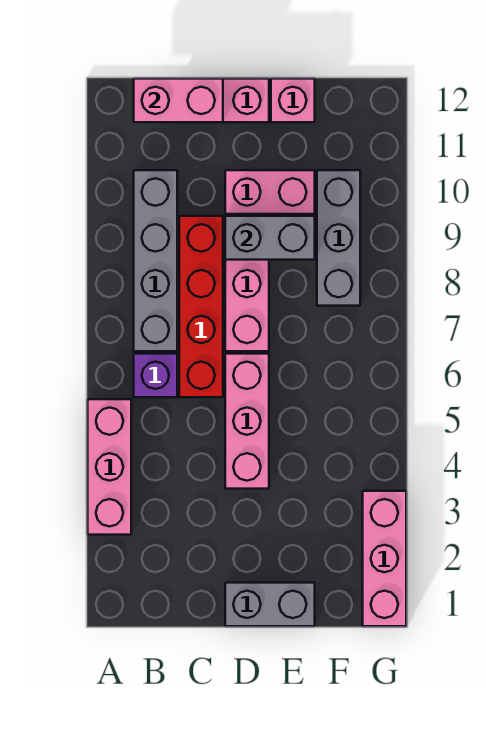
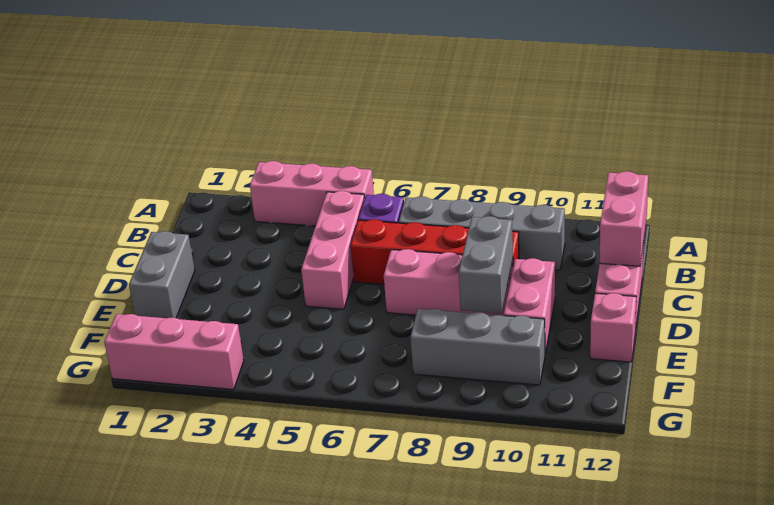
pink 1x3 brick [225,354,269,489] -> pink 1x3 brick turned to [301,191,365,309]

